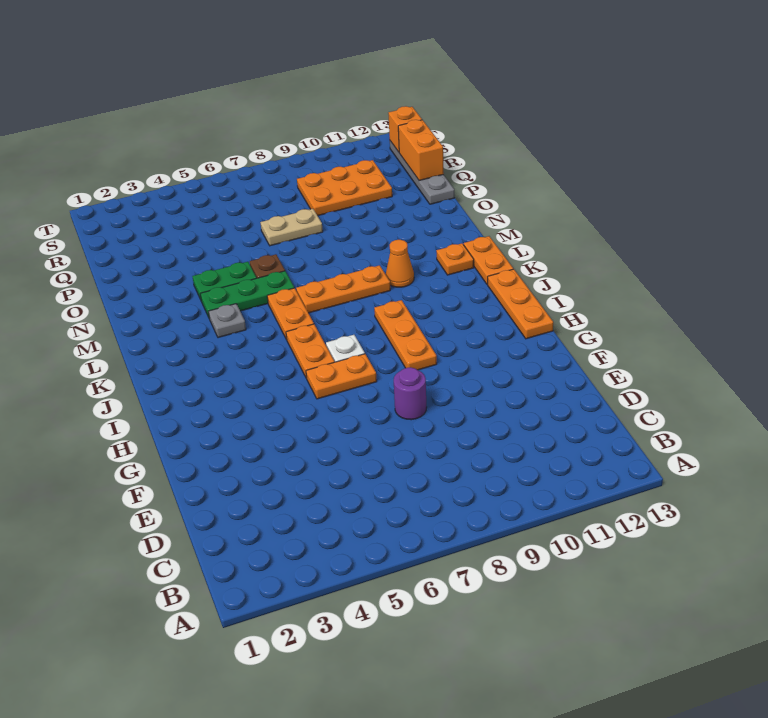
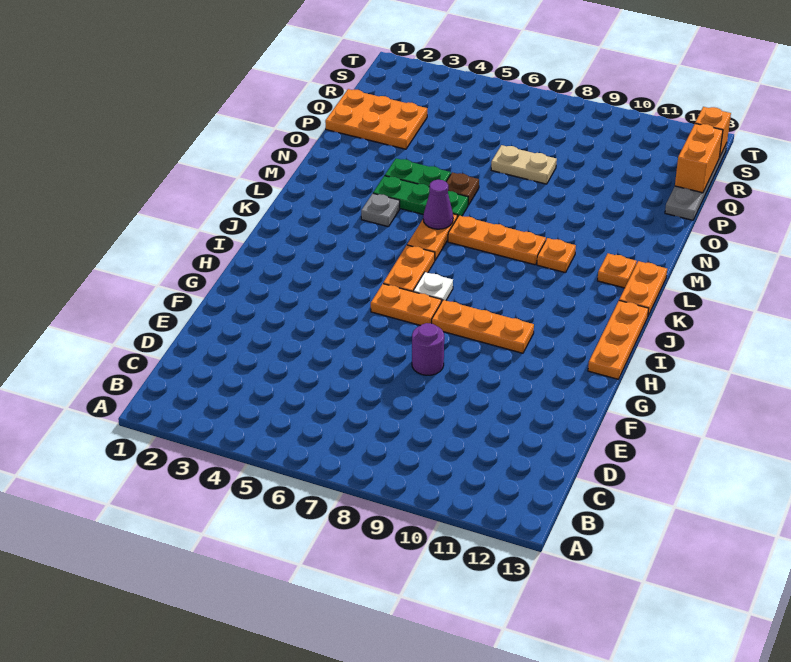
orange 1x3 plate [374,300,437,370] -> orange 1x3 plate turned to [432,300,534,353]
none -> purple 1x1 cone [423,180,453,229]
orange 1x1 cone [386,240,414,287] -> orange 1x1 plate [537,238,576,273]
orange 2x3 plate [297,160,392,216] -> orange 2x3 plate moved to [325,89,427,149]

